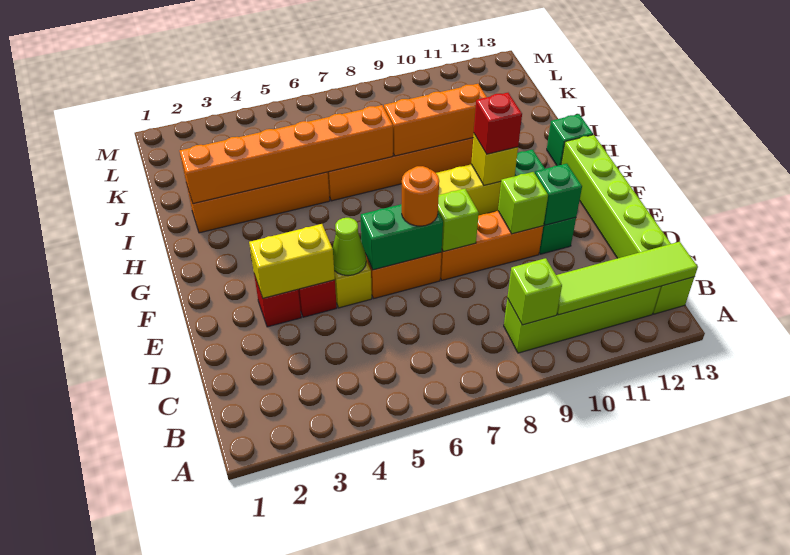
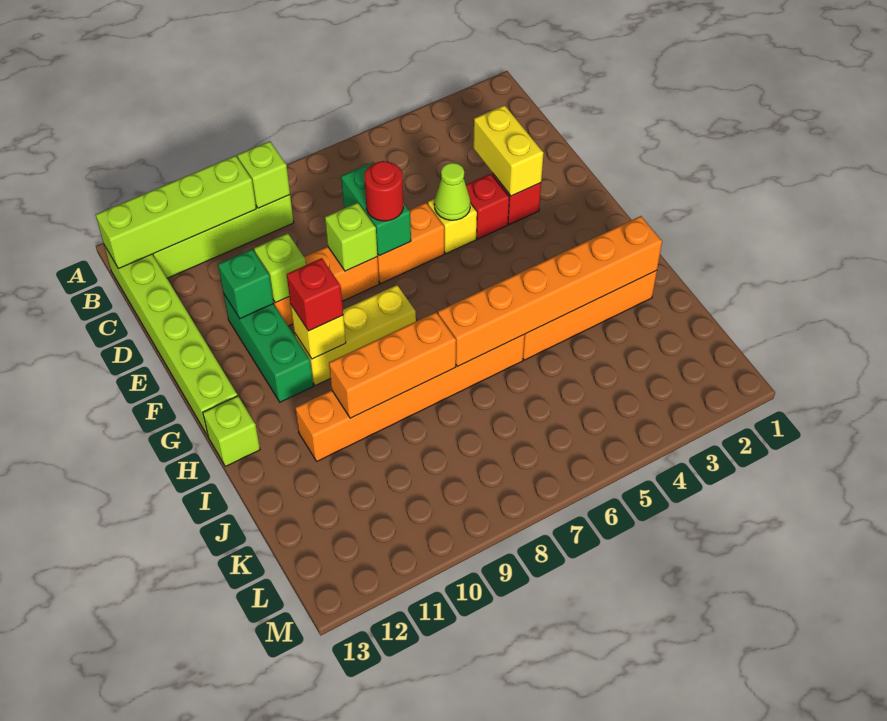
lime 1x4 tile [556,242,698,315] -> lime 1x4 brick [96,156,256,269]
yellow 1x2 brick [249,224,335,298] -> yellow 1x2 brick turned to [473,105,543,196]
green 1x2 brick [361,204,443,270] -> green 1x2 brick turned to [341,162,411,256]
orange 1x1 round brick [402,166,439,226] -> red 1x1 round brick [364,161,403,221]
green 1x1 brick [547,114,593,166] -> lime 1x1 brick [203,396,260,466]

